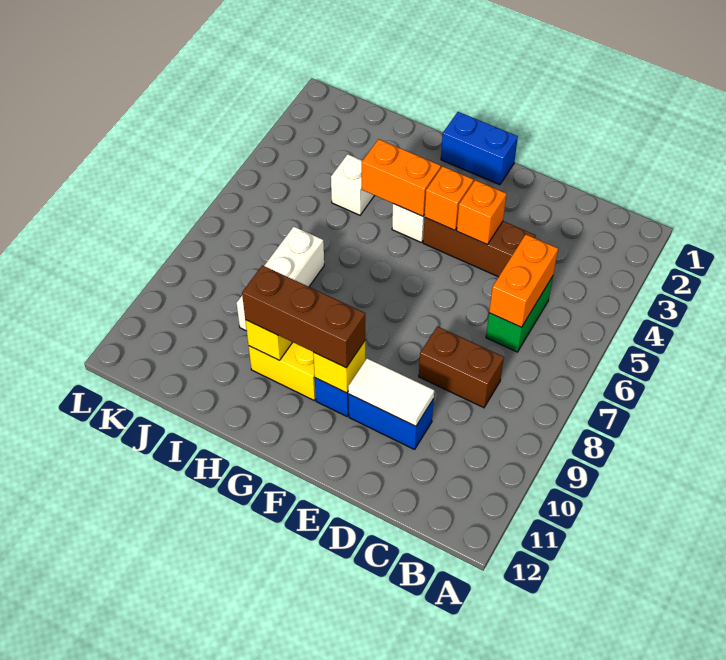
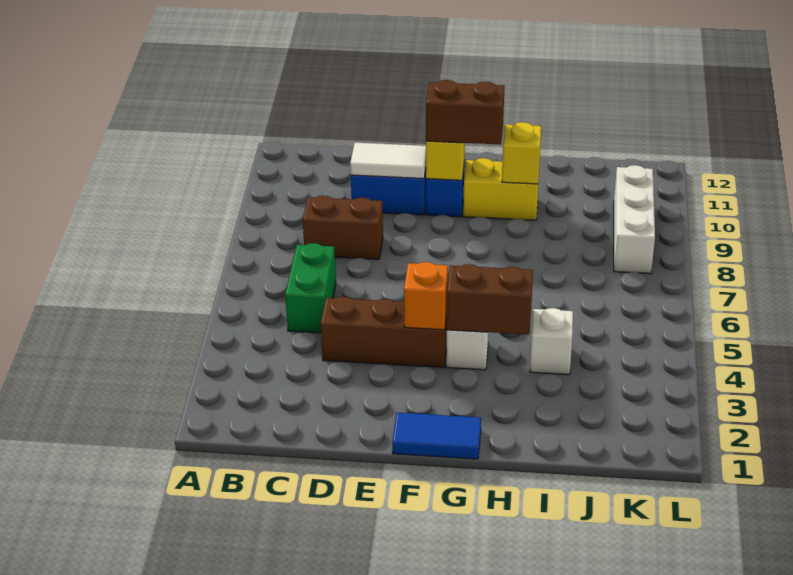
orange 1x2 brick [489,235,558,327] -> none
orange 1x1 brick [457,180,506,244] -> none
blue 1x2 brick [441,112,518,185] -> blue 1x2 tile [392,413,481,459]
brown 1x3 brick [242,265,365,368] -> brown 1x2 brick [426,80,504,145]
orange 1x2 brick [362,139,441,216] -> brown 1x2 brick [447,264,533,334]
white 1x3 brick [237,226,324,331] -> white 1x3 brick moved to [614,165,655,274]

